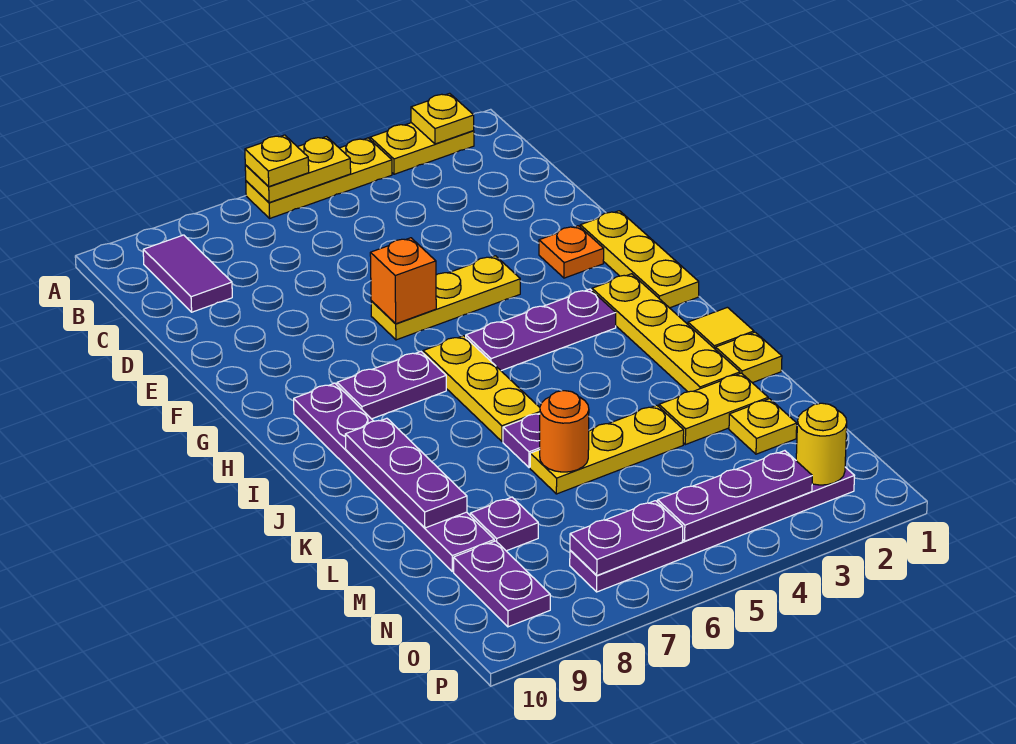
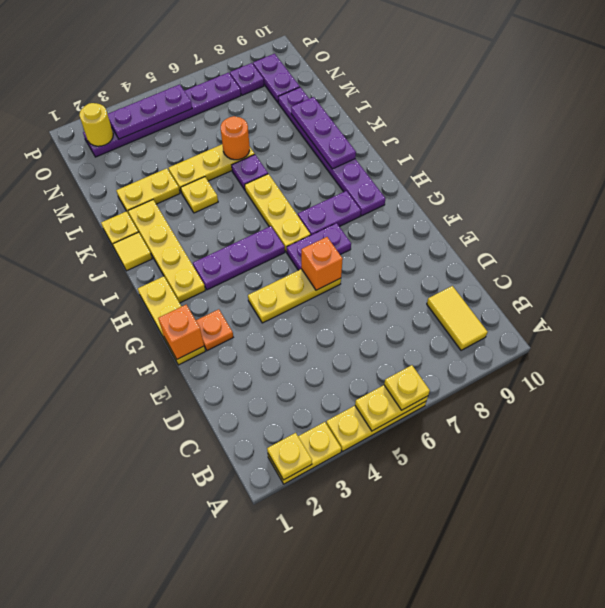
purple 1x2 tile [143,235,232,312] -> yellow 1x2 tile [427,286,488,350]
none -> orange 1x1 brick [158,305,204,359]
yellow 1x1 plate [729,399,797,454] -> yellow 1x1 plate moved to [181,177,218,213]
purple 1x1 plate [470,497,538,551] -> purple 1x1 plate moved to [230,63,264,95]
purple 1x2 plate [570,501,683,575] -> purple 1x2 plate moved to [287,223,351,270]

